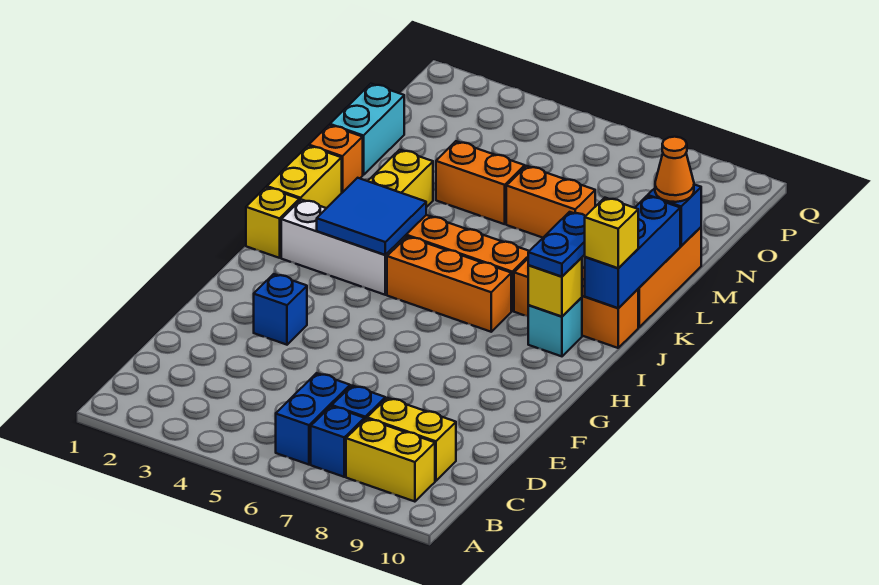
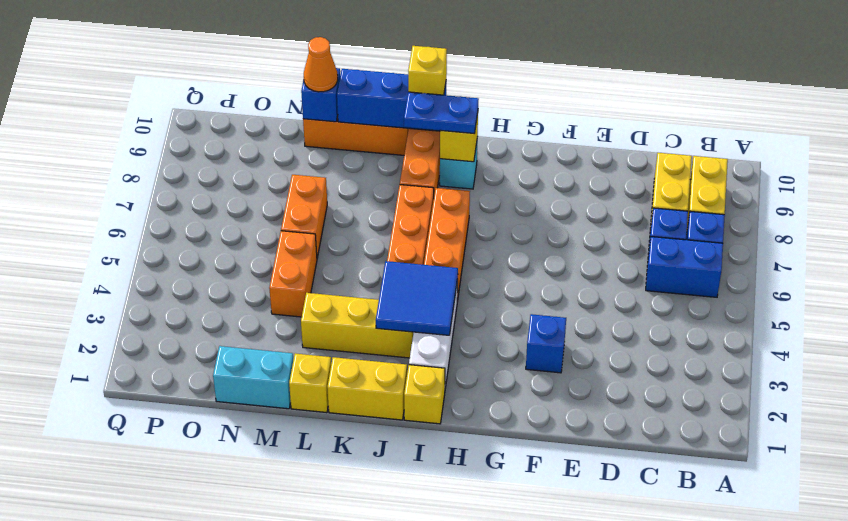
orange 1x1 brick [309,125,363,193] -> yellow 1x1 brick [289,353,331,413]

